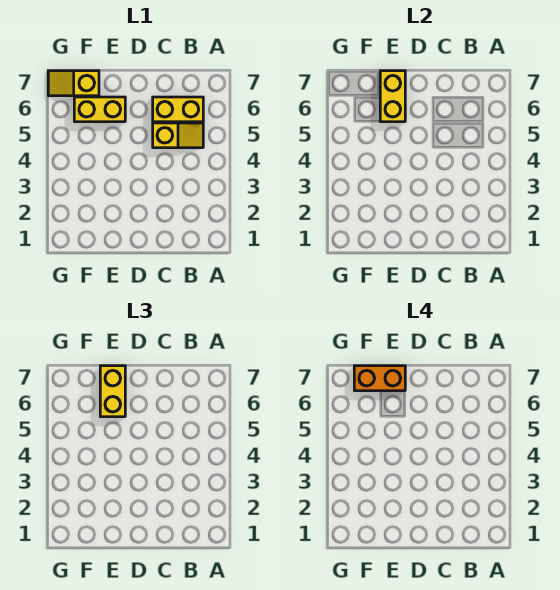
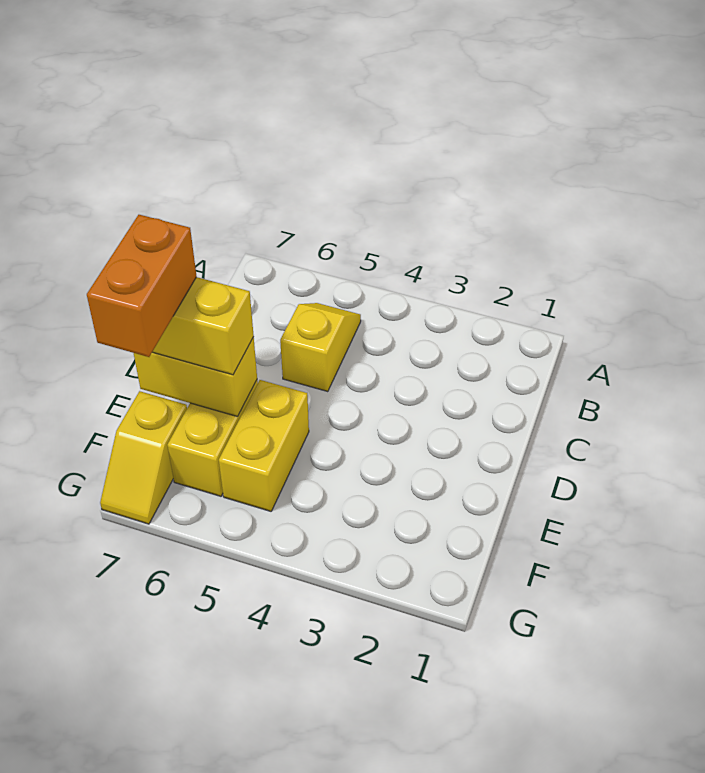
yellow 1x2 brick [153,97,203,122] -> yellow 1x2 brick moved to [219,380,309,511]

